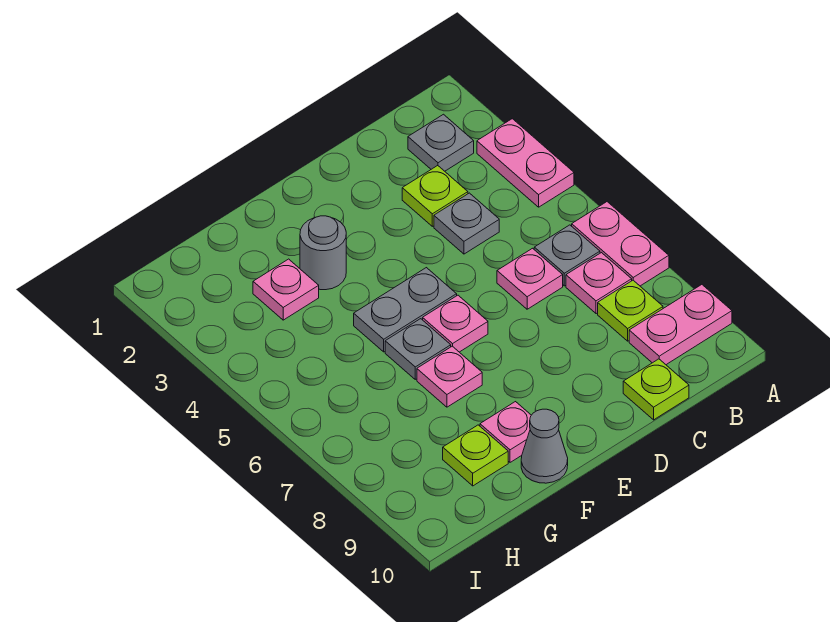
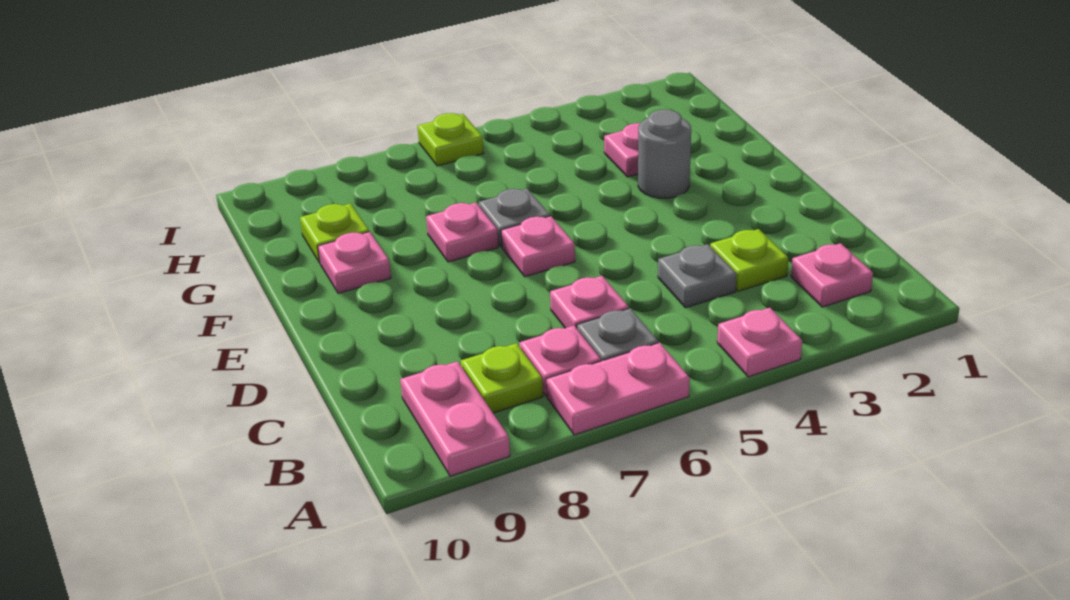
pink 1x2 plate [477,119,574,207] -> pink 1x1 plate [717,308,802,377]
grey 1x1 plate [408,114,474,171] -> pink 1x1 plate [791,243,873,307]
lime 1x1 plate [623,359,689,420] -> lime 1x1 plate moved to [417,113,484,166]
grey 1x2 plate [354,268,457,352] -> none
grey 1x1 cone [521,409,568,483] -> none

